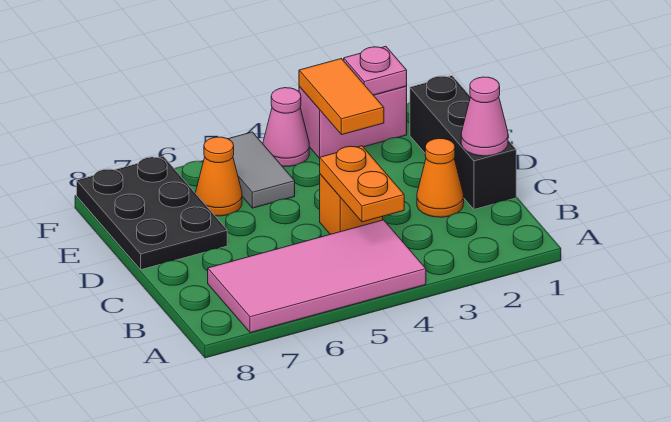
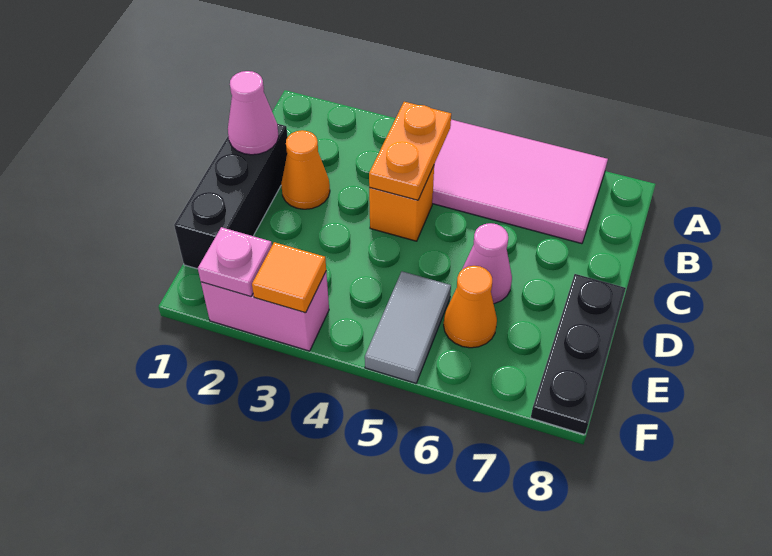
black 2x3 plate [77,156,227,270] -> black 1x3 plate [531,274,626,435]
orange 1x2 tile [299,59,384,135] -> orange 1x1 tile [252,242,326,313]
pink 1x1 cone [263,88,309,166] -> pink 1x1 cone moved to [462,223,512,304]

